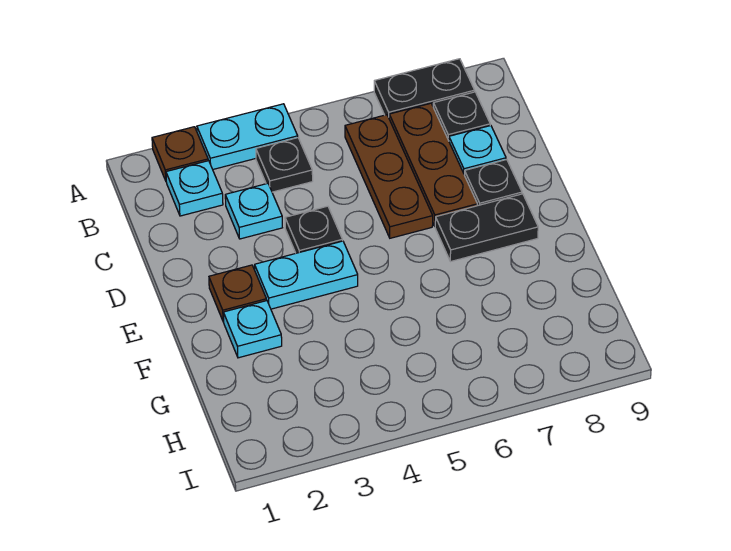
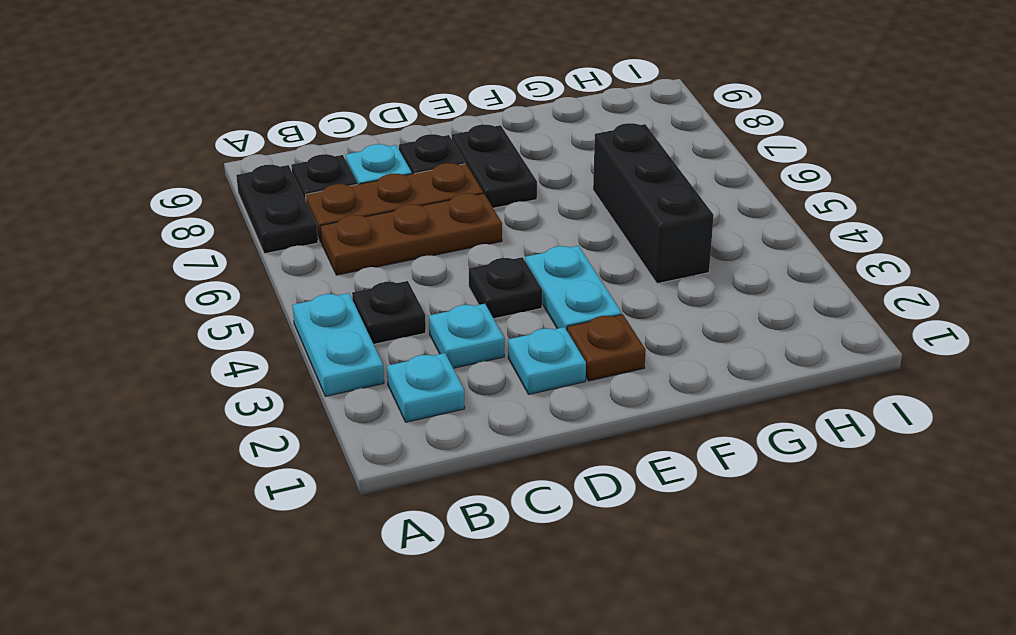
brown 1x1 plate [152,127,208,180] -> none
cyan 1x1 plate [223,301,282,358] -> cyan 1x1 plate moved to [508,327,586,394]
none -> black 1x3 brick [593,123,714,284]

